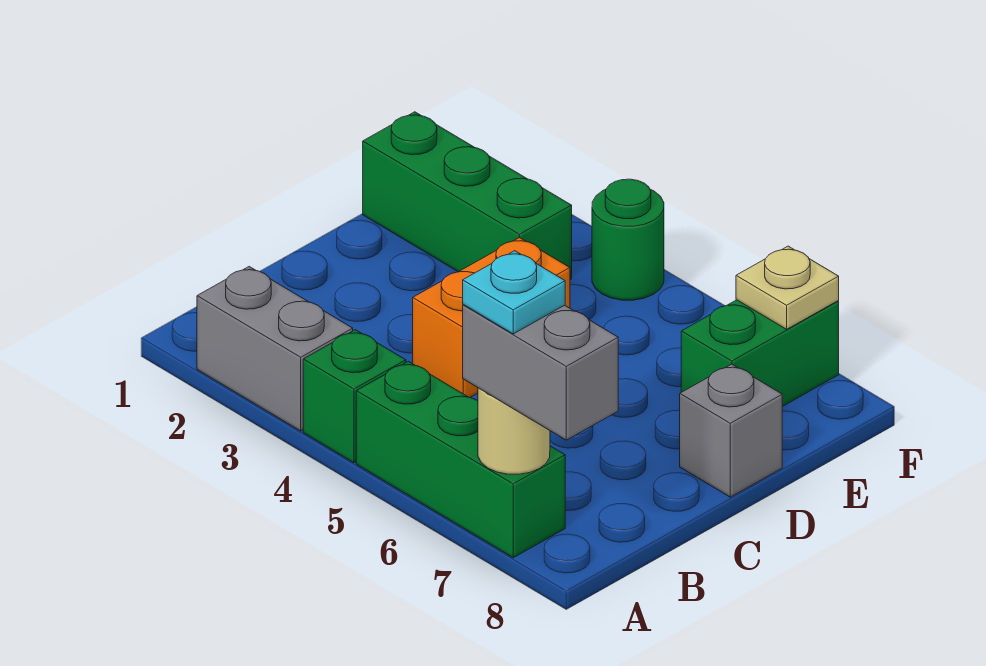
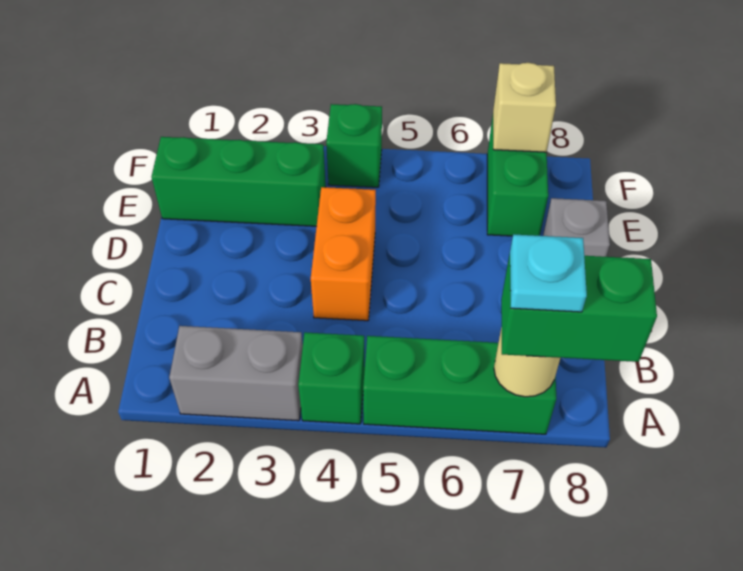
grey 1x2 brick [463,305,618,440] -> green 1x2 brick [501,254,657,362]
green 1x1 round brick [592,179,664,300] -> green 1x1 brick [326,104,382,187]
tan 1x1 plate [736,246,839,329] -> tan 1x1 brick [493,63,556,152]

